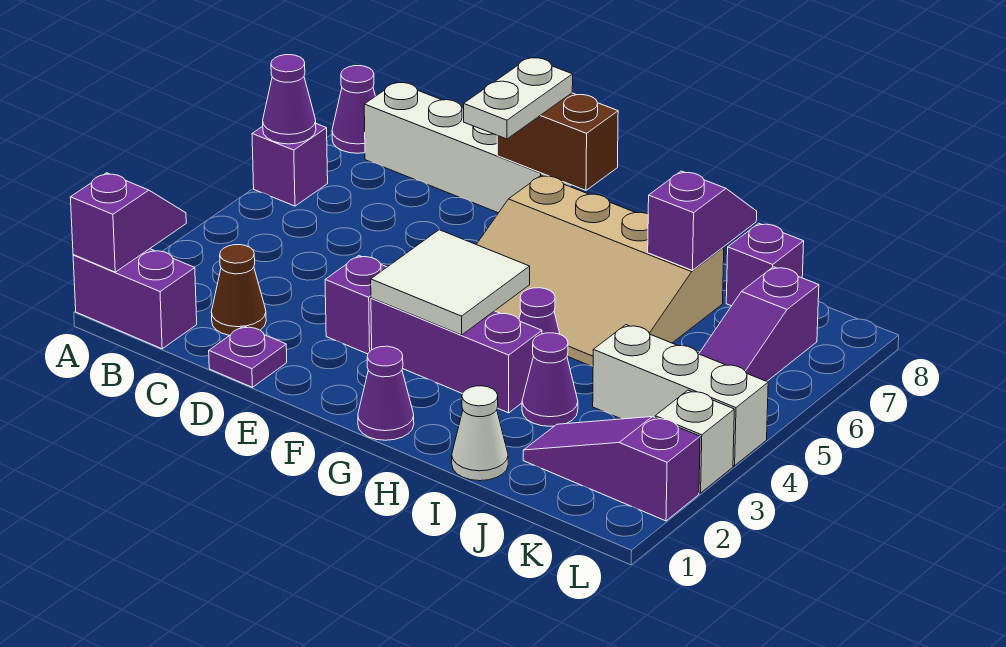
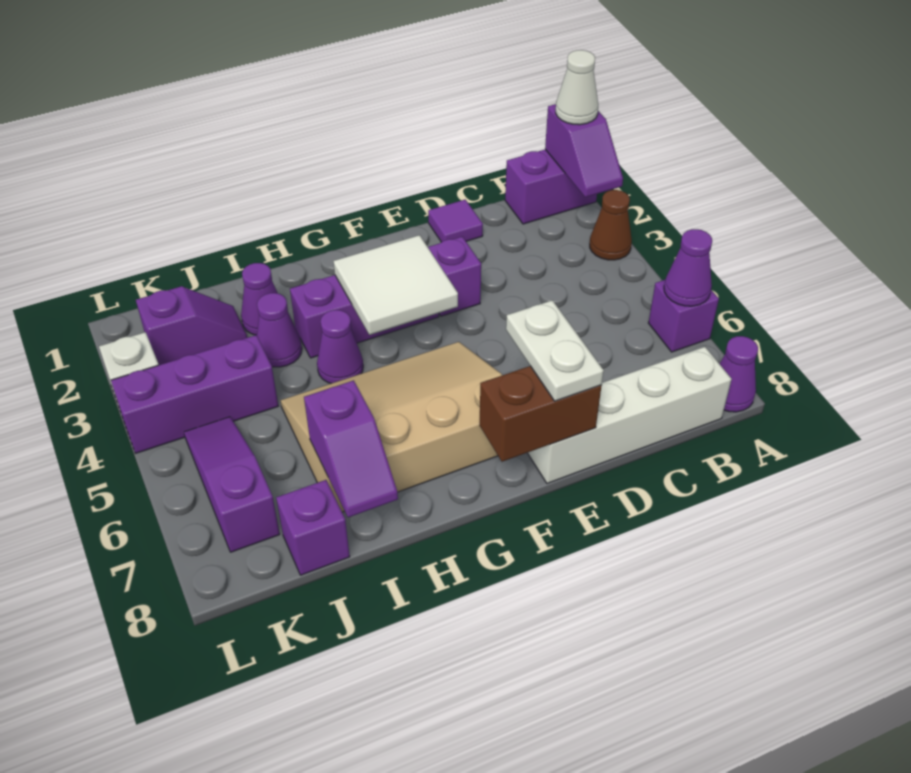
brown 1x1 cone [211,245,266,336] -> brown 1x1 cone moved to [590,190,632,260]
purple 1x1 plate [209,326,287,387] -> purple 1x1 tile [428,200,483,242]
purple 1x1 cone [358,346,414,440] -> purple 1x1 cone moved to [241,263,277,335]
white 1x1 cone [452,386,508,481] -> white 1x1 cone moved to [556,50,598,125]
purple 1x3 slope [523,417,700,521] -> purple 1x2 slope [136,286,247,365]
white 1x3 brick [593,325,768,466] -> purple 1x3 brick [111,335,278,453]

